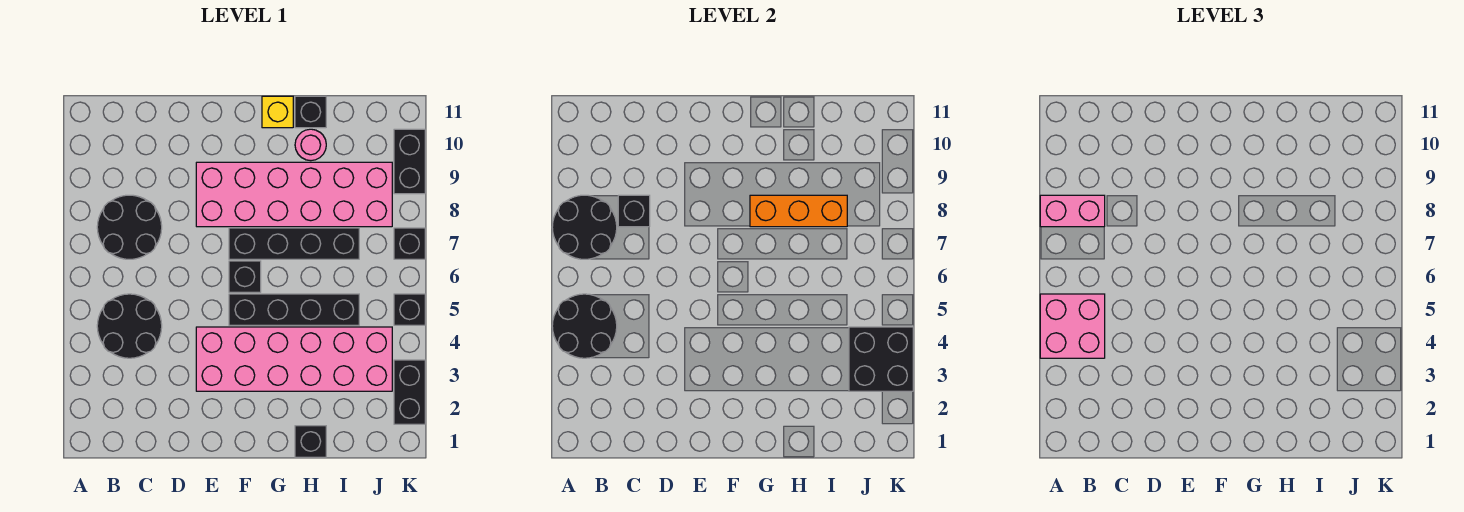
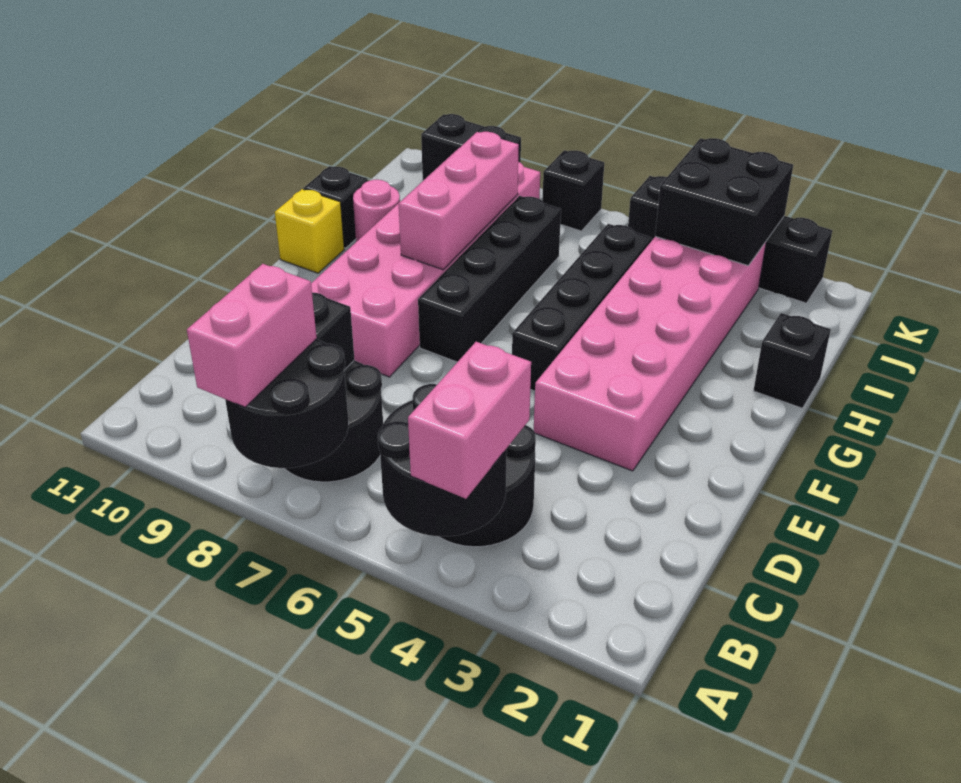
pink 2x2 brick [1040,294,1105,358] -> pink 1x2 brick [408,342,531,499]
black 1x1 brick [229,261,261,292] -> none
orange 1x3 brick [750,195,847,227] -> pink 1x3 brick [399,132,519,270]

